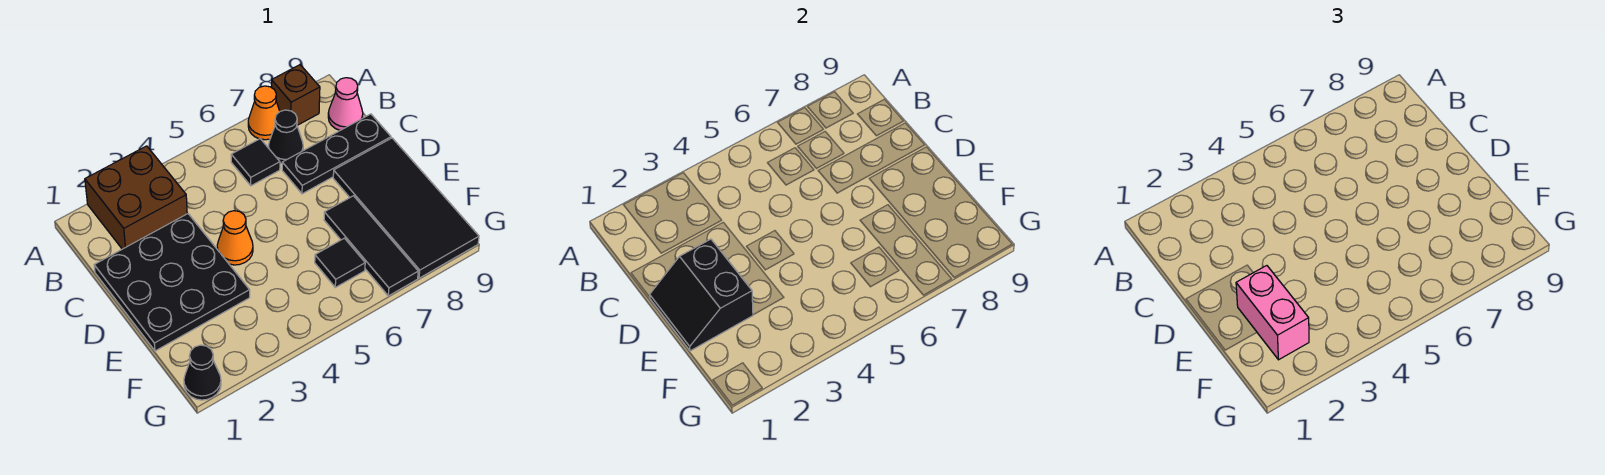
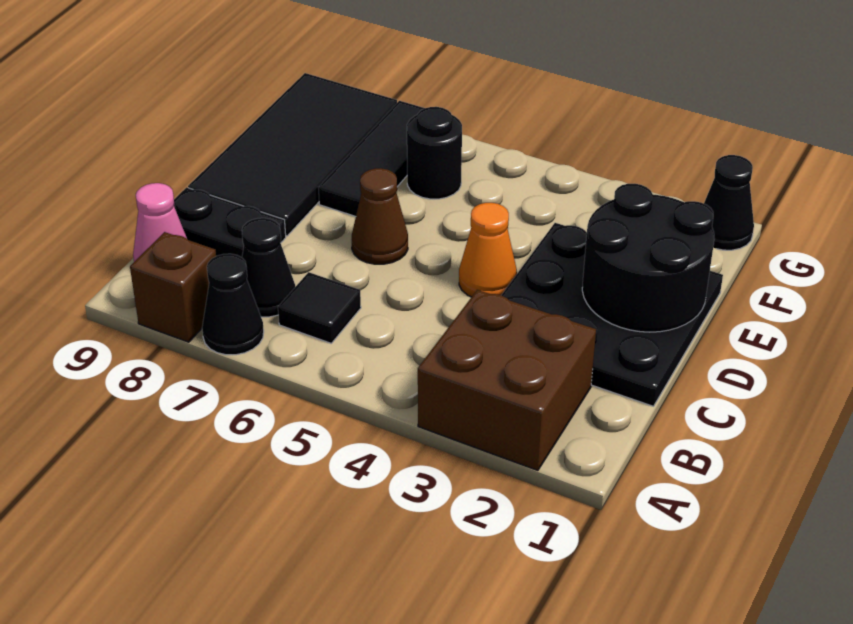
orange 1x1 cone [248,86,280,140] -> black 1x1 cone [202,254,264,355]
black 1x3 plate [282,114,391,194] -> black 1x2 plate [174,187,286,257]
black 2x2 slope [650,239,753,351] -> black 2x2 round brick [582,184,715,332]
none -> brown 1x1 cone [352,168,408,264]
pink 1x2 brick [1236,266,1309,360] -> none
black 1x1 tile [315,238,365,287] -> black 1x1 round brick [407,107,462,199]

